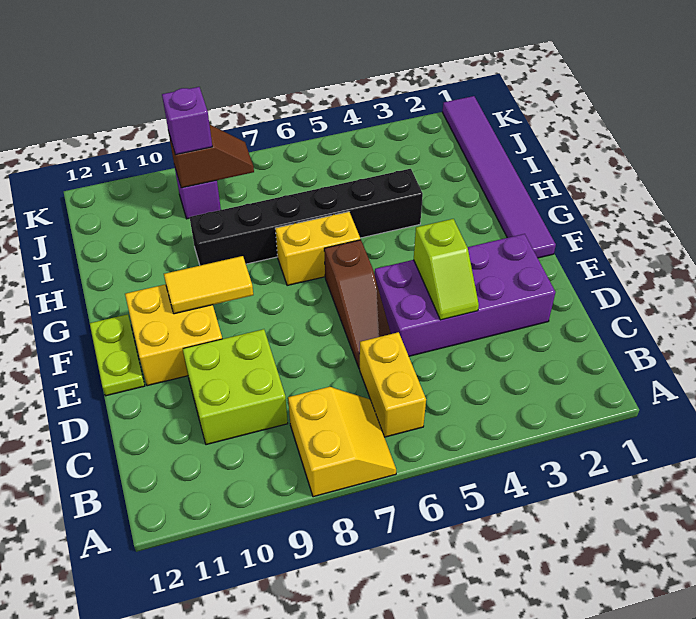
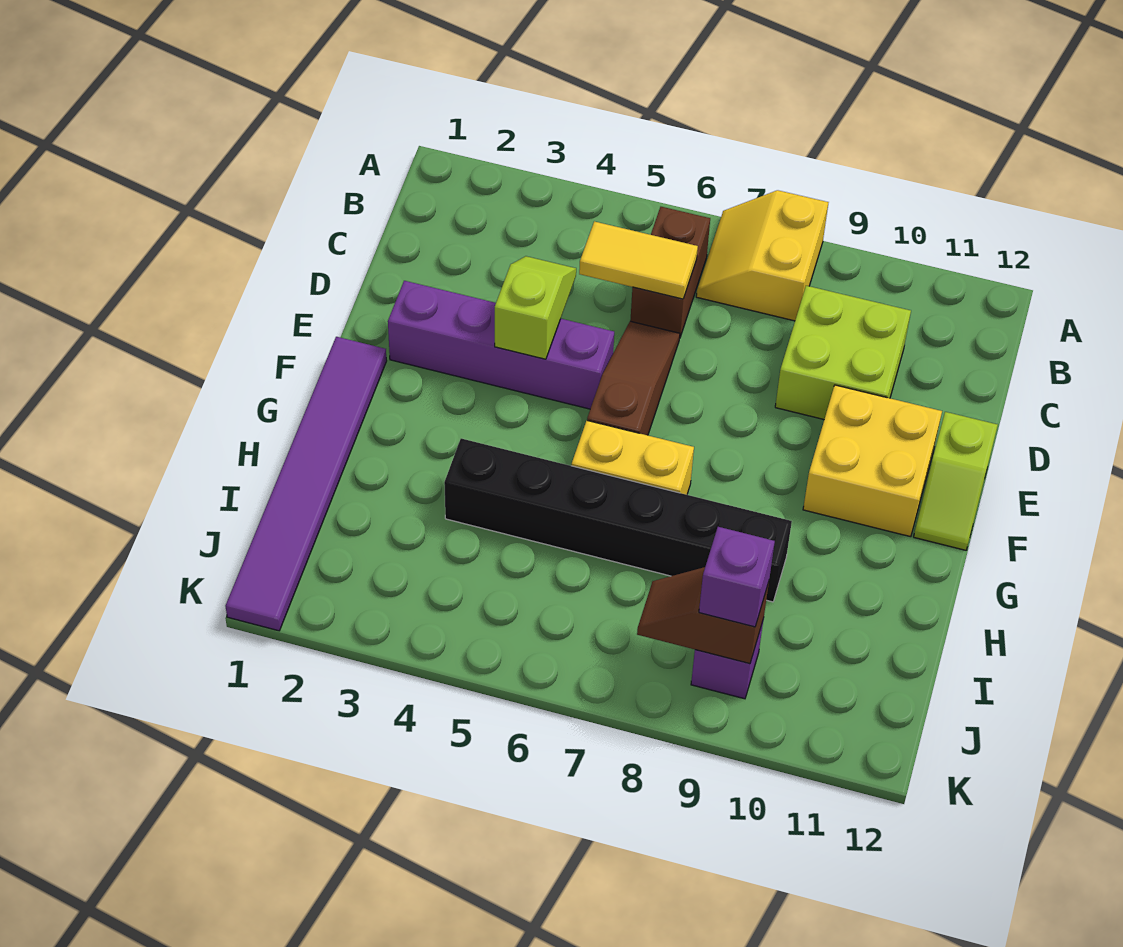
yellow 1x2 brick [360,332,426,437] -> brown 1x2 brick [630,207,710,337]
purple 2x4 brick [375,234,556,356] -> purple 1x4 brick [388,281,614,409]
lime 1x2 plate [90,314,145,396] -> lime 1x2 slope [914,412,998,550]
yellow 1x2 tile [164,256,253,314] -> yellow 1x2 tile moved to [579,221,698,299]

